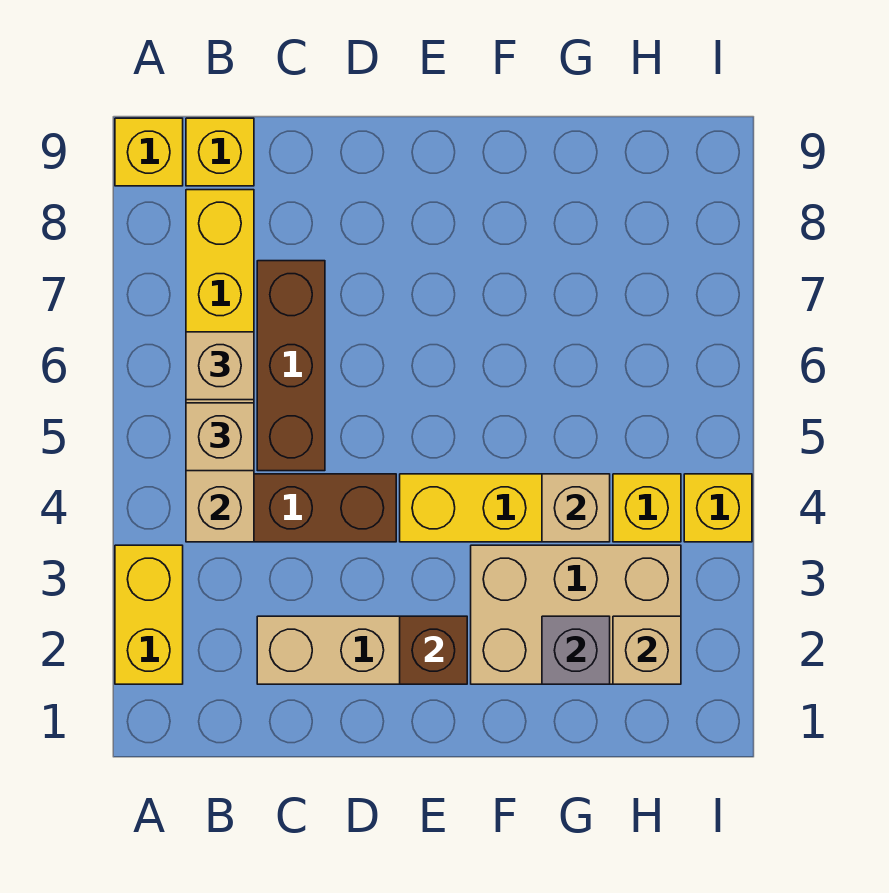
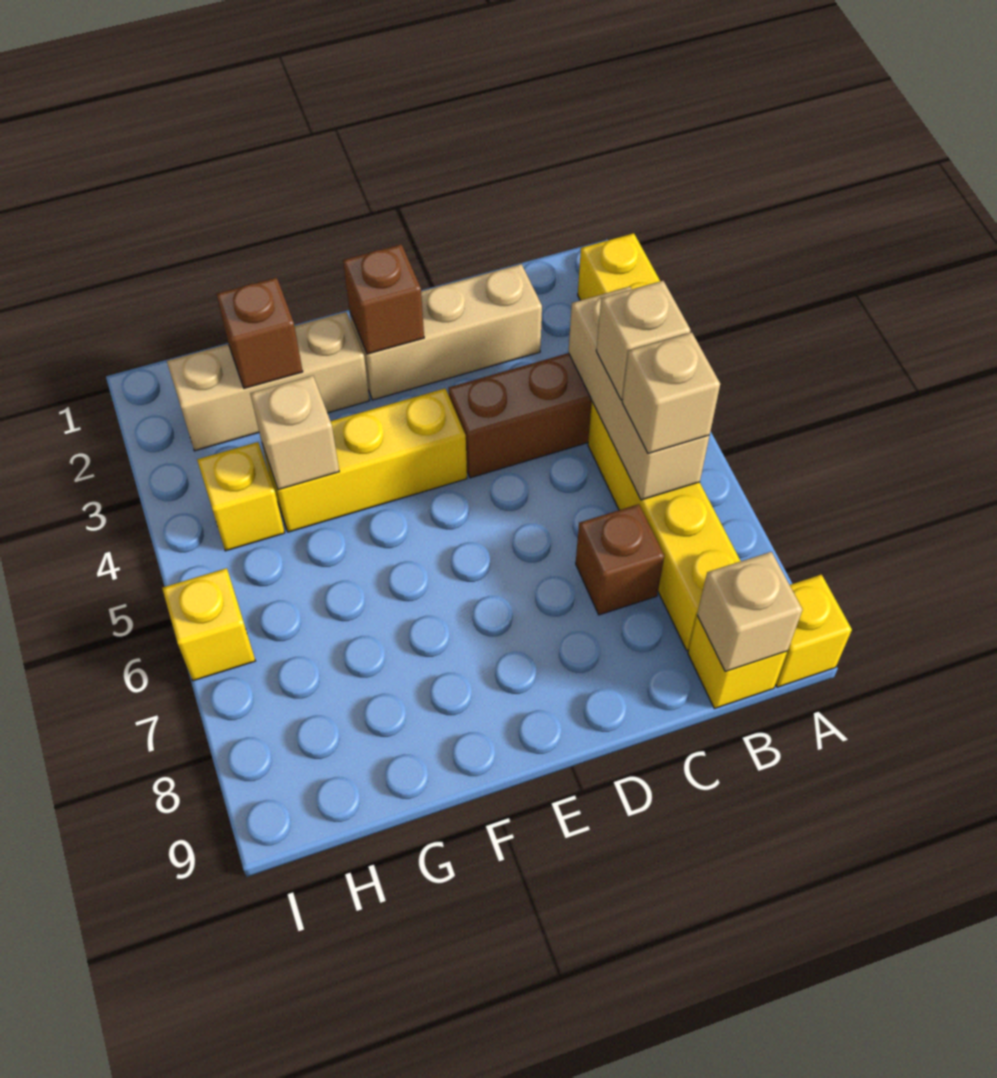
brown 1x3 brick [257,261,325,471] -> brown 1x1 brick [576,504,664,615]
tan 2x3 brick [471,545,681,684] -> tan 1x3 brick [167,312,370,451]
grey 1x1 brick [542,616,610,684] -> brown 1x1 brick [216,278,303,388]
tan 1x1 brick [613,616,681,684] -> tan 1x1 brick moved to [697,552,802,672]
yellow 1x1 brick [684,474,752,542] -> yellow 1x1 brick moved to [162,568,255,681]

